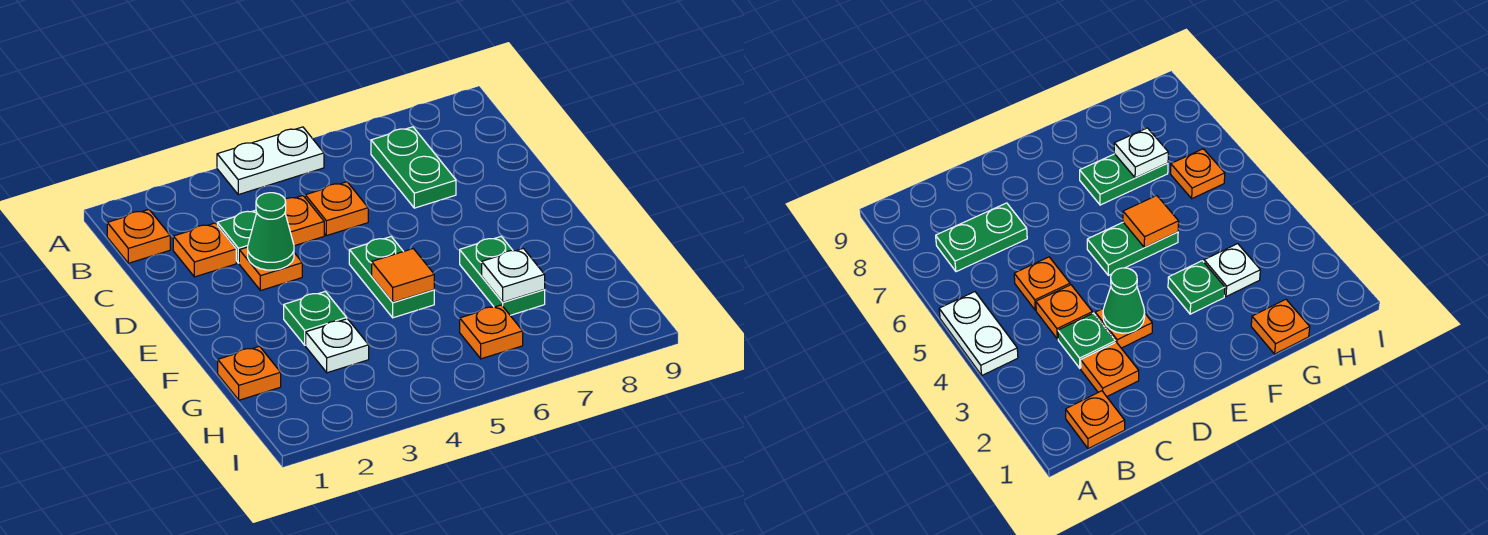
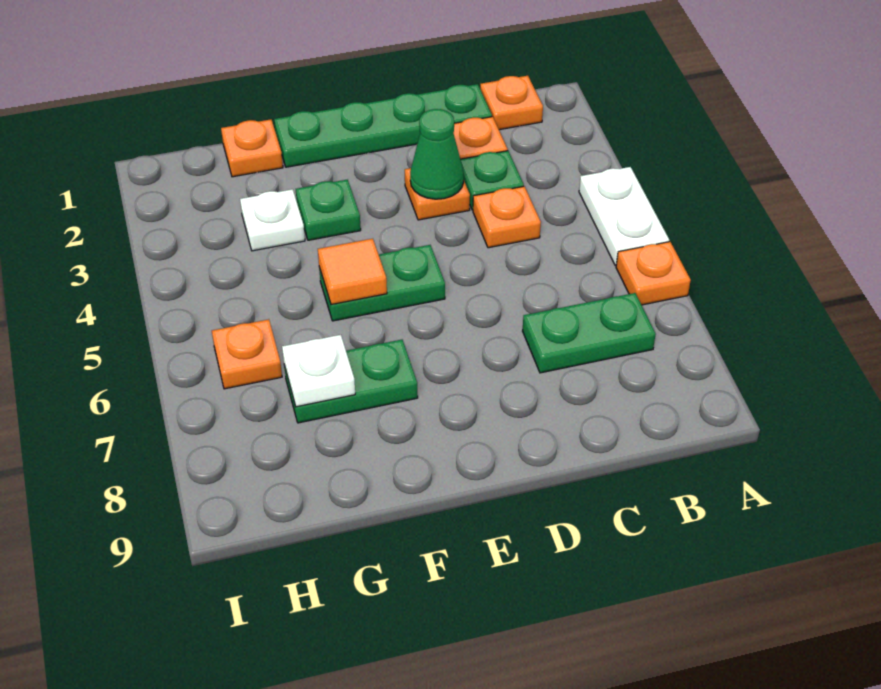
none -> green 1x4 plate [274,84,492,167]
orange 1x1 plate [305,182,368,236] -> orange 1x1 plate moved to [616,242,691,305]

